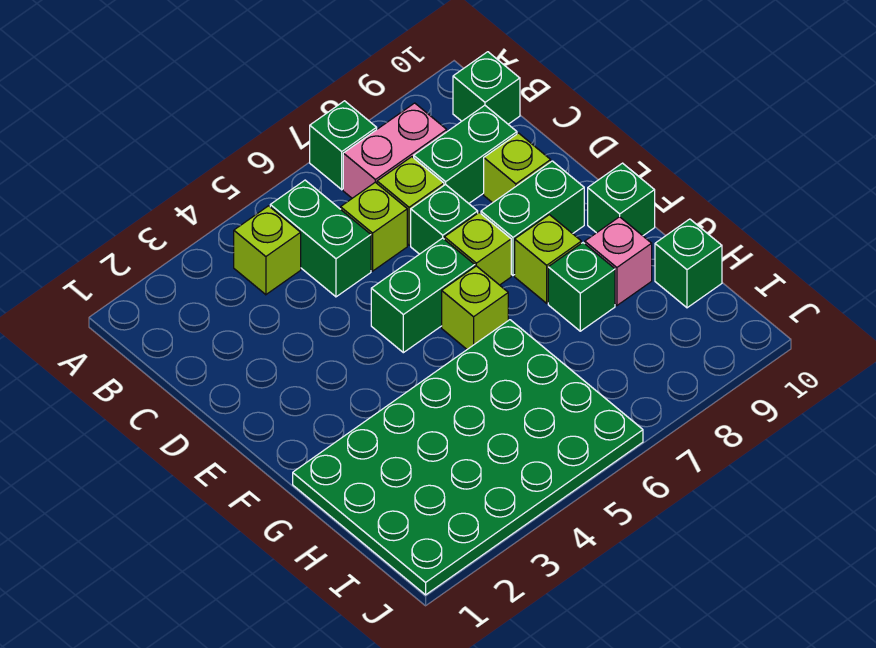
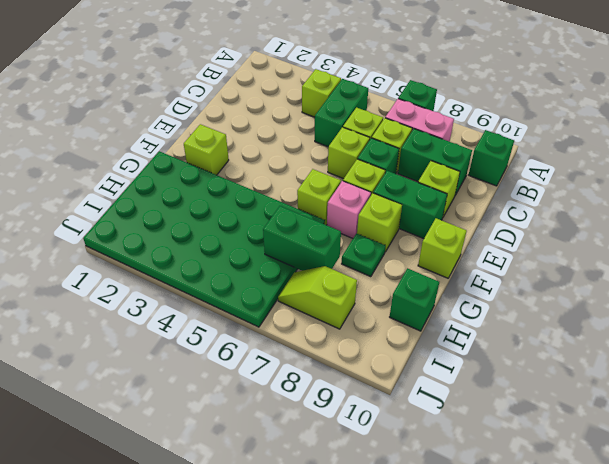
none -> lime 1x1 brick [328,127,370,179]
green 1x2 brick [371,238,475,353] -> green 1x2 brick moved to [263,206,341,271]
none -> lime 1x1 brick [184,124,229,175]
green 1x1 brick [588,163,655,236] -> lime 1x1 brick [418,218,466,278]
green 1x1 brick [548,243,615,331] -> green 1x1 plate [342,233,386,277]
pink 1x1 brick [585,217,652,306] -> pink 1x1 brick moved to [327,181,371,238]
none -> lime 1x2 slope [278,266,357,329]

